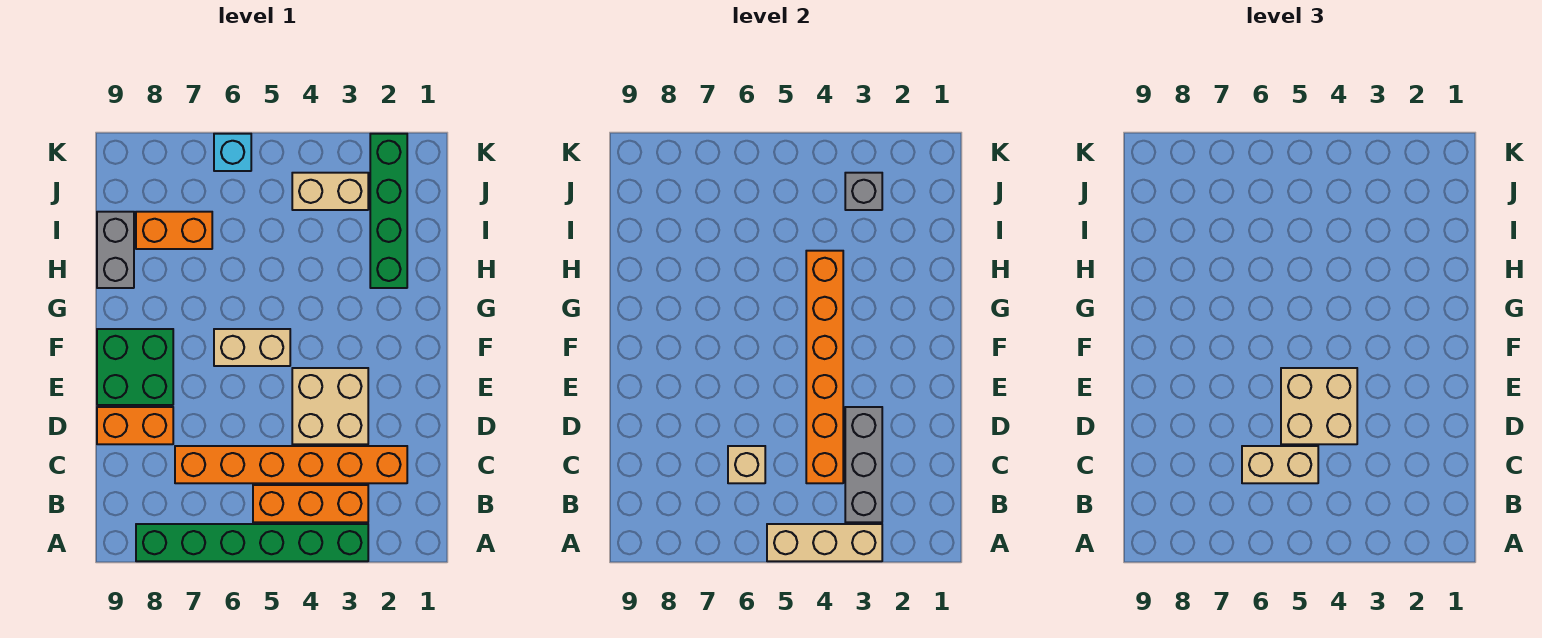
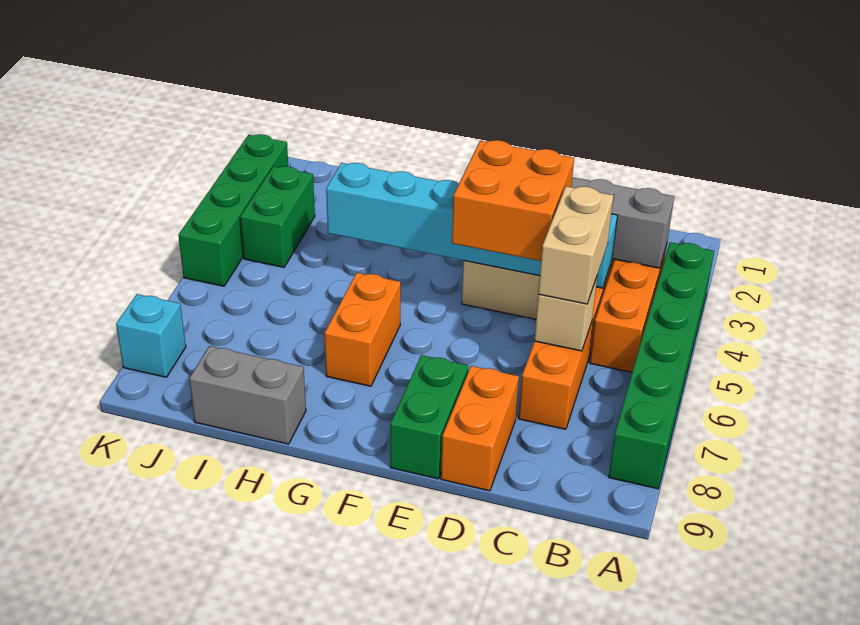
tan 1x3 brick [767,524,882,561] -> none
orange 1x6 brick [806,251,843,483] -> cyan 1x6 brick [326,163,617,288]
tan 2x2 brick [1281,368,1357,444] -> orange 2x2 brick [452,140,574,261]
green 2x2 brick [97,329,173,405] -> green 1x2 brick [390,355,468,479]
tan 1x2 brick [214,329,290,366] -> none
green 1x4 brick [370,134,407,288] -> green 1x4 brick turned to [179,134,288,286]
orange 1x2 brick [136,212,212,249] -> orange 1x2 brick moved to [325,273,401,386]
tan 1x2 brick [292,173,368,210] -> green 1x2 brick [240,166,315,267]
grey 1x1 brick [845,173,882,210] -> none
cyan 1x1 brick [214,134,251,171] -> cyan 1x1 brick moved to [116,294,186,377]

